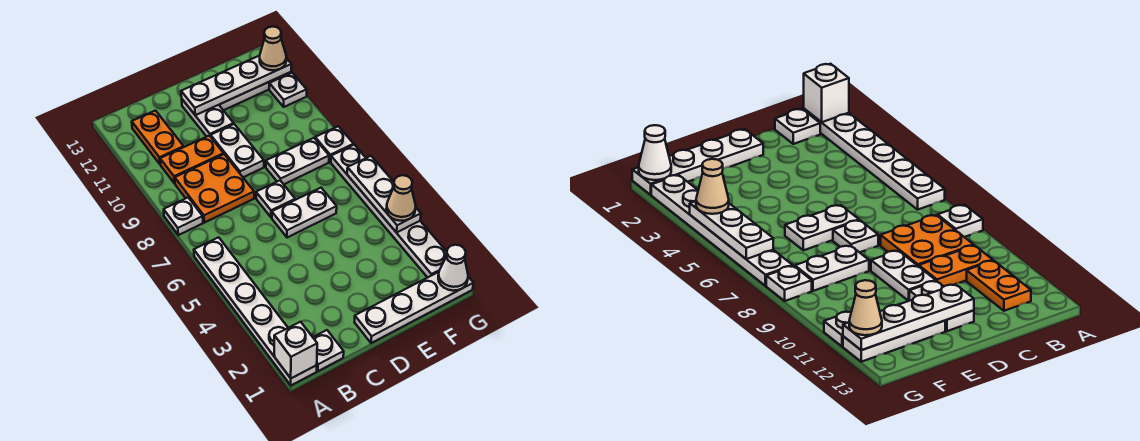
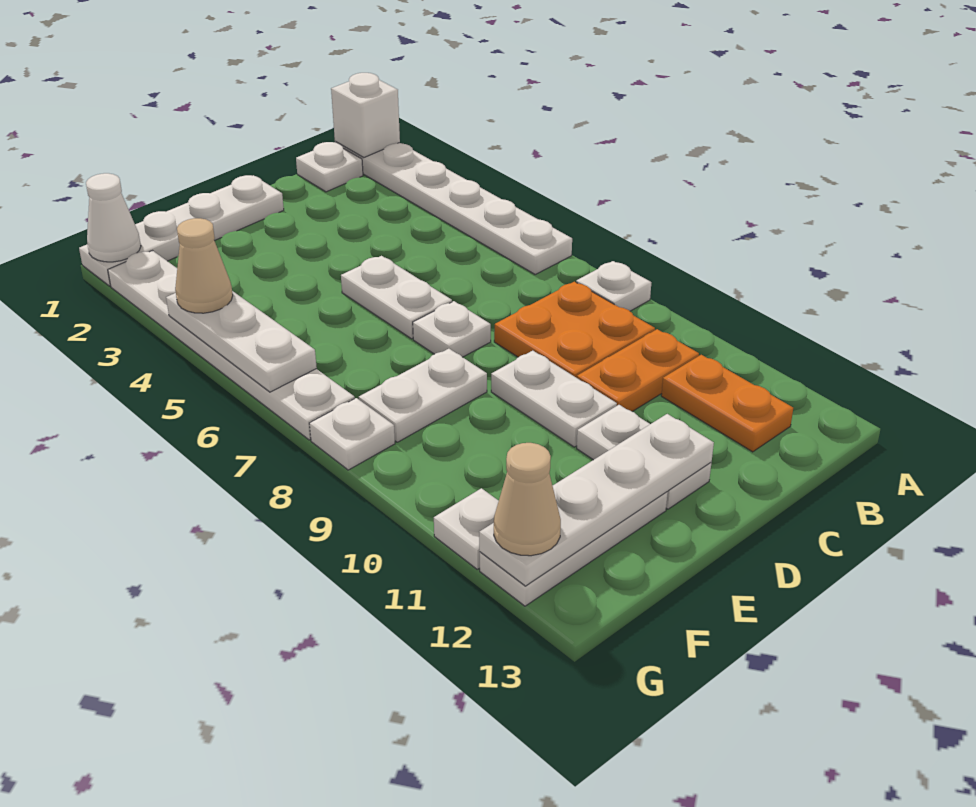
white 1x2 plate [272,188,337,238] -> white 1x2 plate turned to [341,256,452,339]

